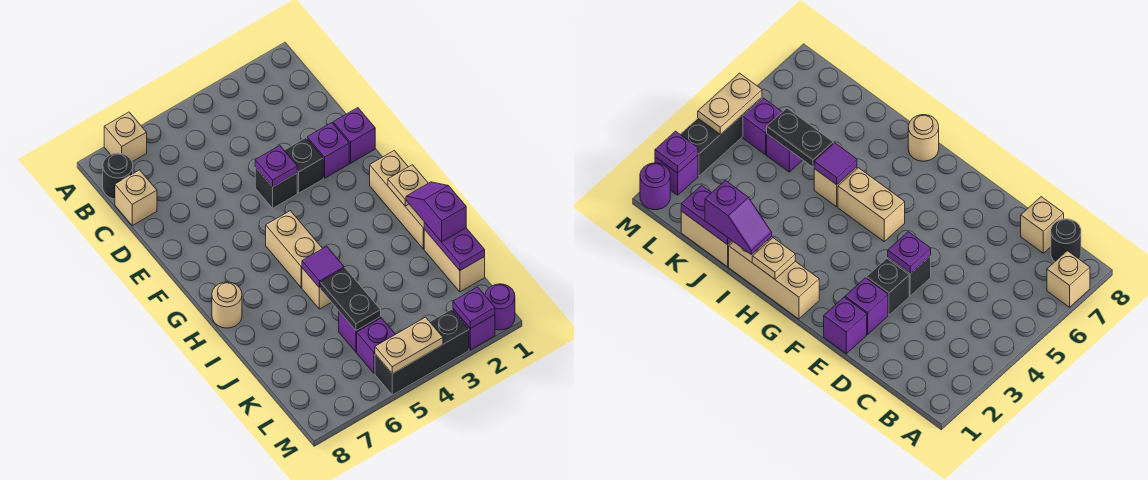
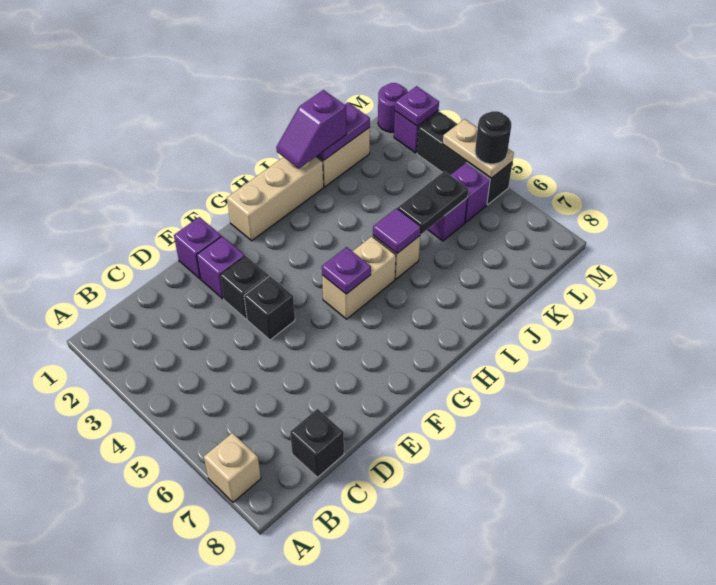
black 1x1 round brick [103,153,133,199] -> black 1x1 round brick moved to [475,111,511,164]
tan 1x1 brick [115,170,157,225] -> black 1x1 brick [290,409,344,477]
purple 1x1 plate [255,146,297,187] -> purple 1x1 plate moved to [322,247,371,294]
tan 1x1 plate [388,165,428,206] -> none
tan 1x1 round brick [212,282,242,328] -> none

